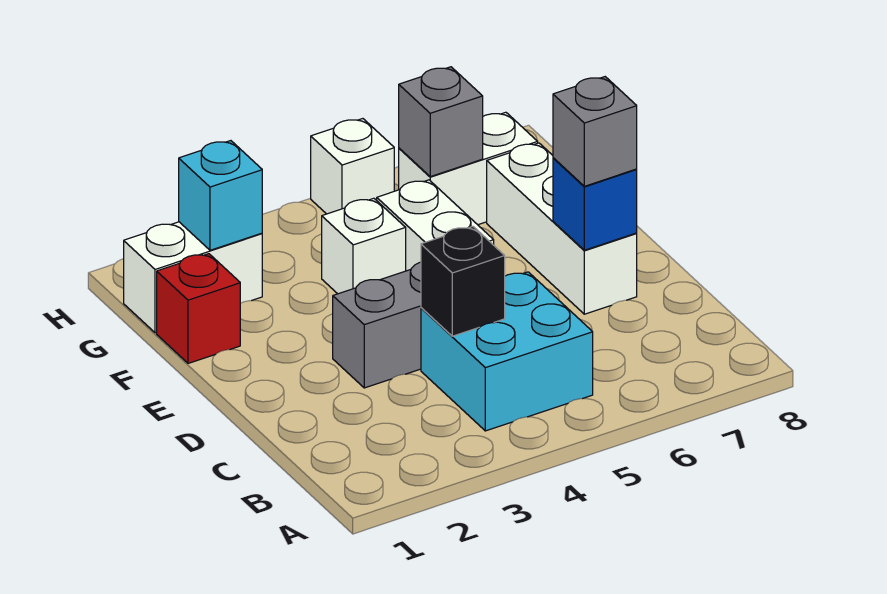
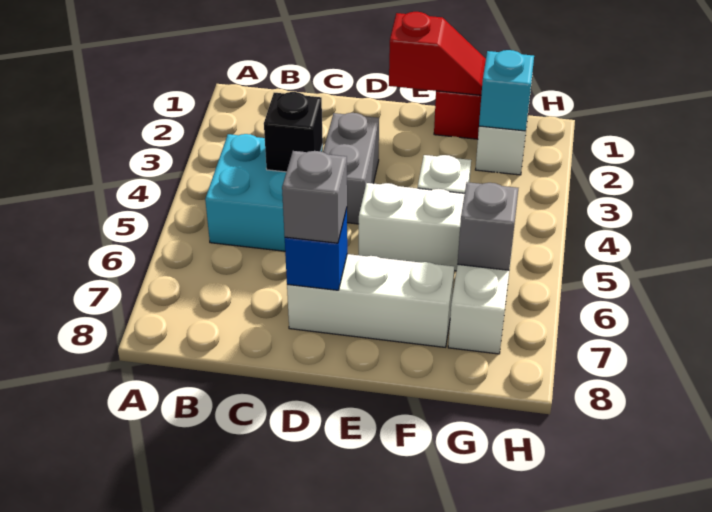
none -> red 1x2 slope [389,12,486,95]
white 1x1 brick [311,119,394,214] -> none

